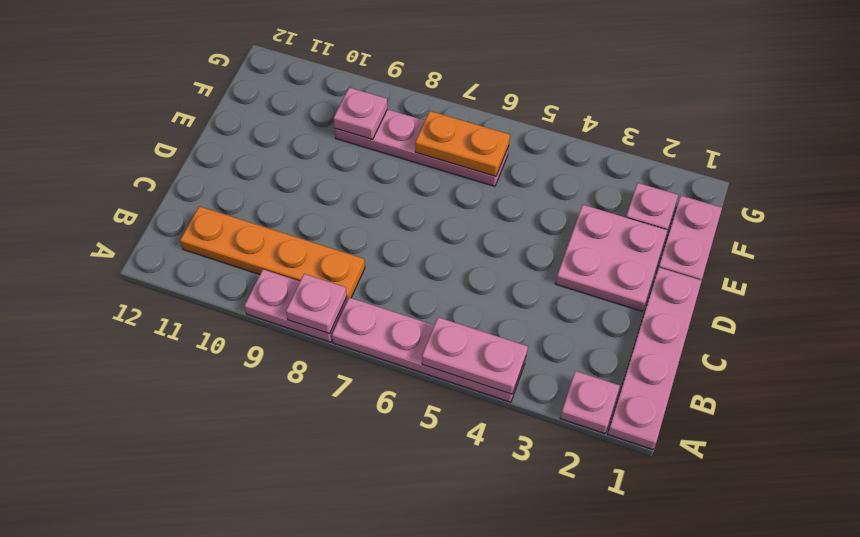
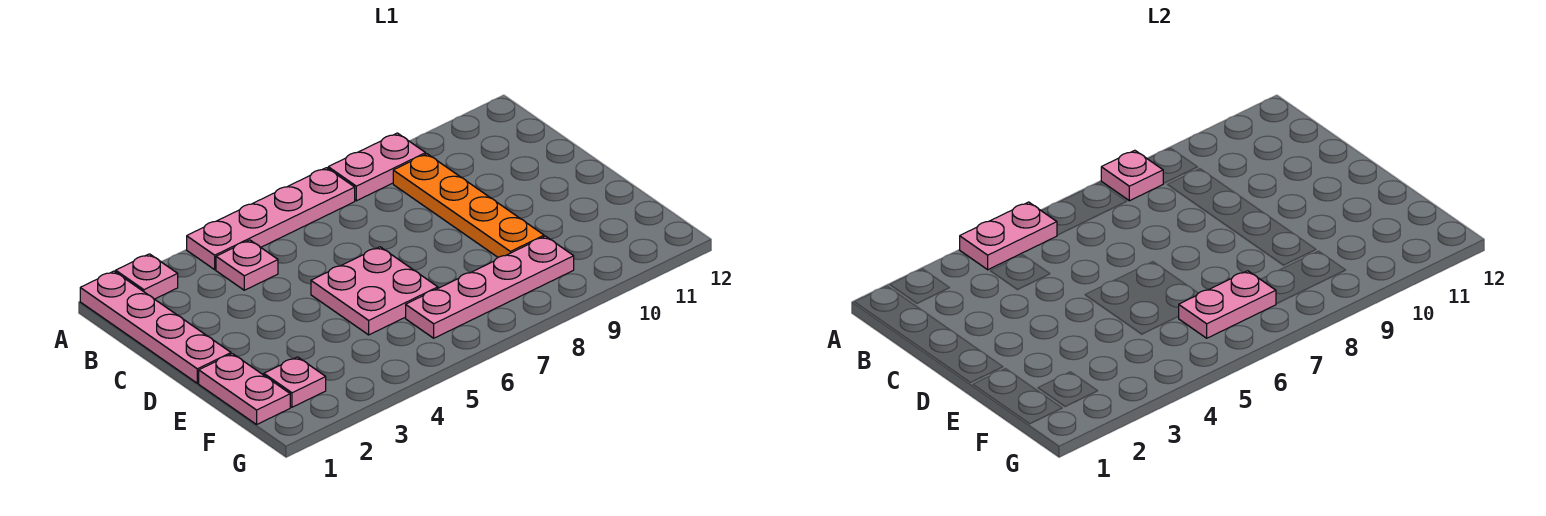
orange 1x4 plate [180,206,365,300] -> orange 1x4 plate turned to [393,154,544,257]
pink 2x2 plate [556,205,668,311] -> pink 2x2 plate moved to [311,247,438,335]
orange 1x2 plate [415,111,510,176] -> pink 1x2 plate [1178,271,1276,338]
pink 1x1 plate [333,88,387,139] -> pink 1x1 plate moved to [216,240,278,290]

